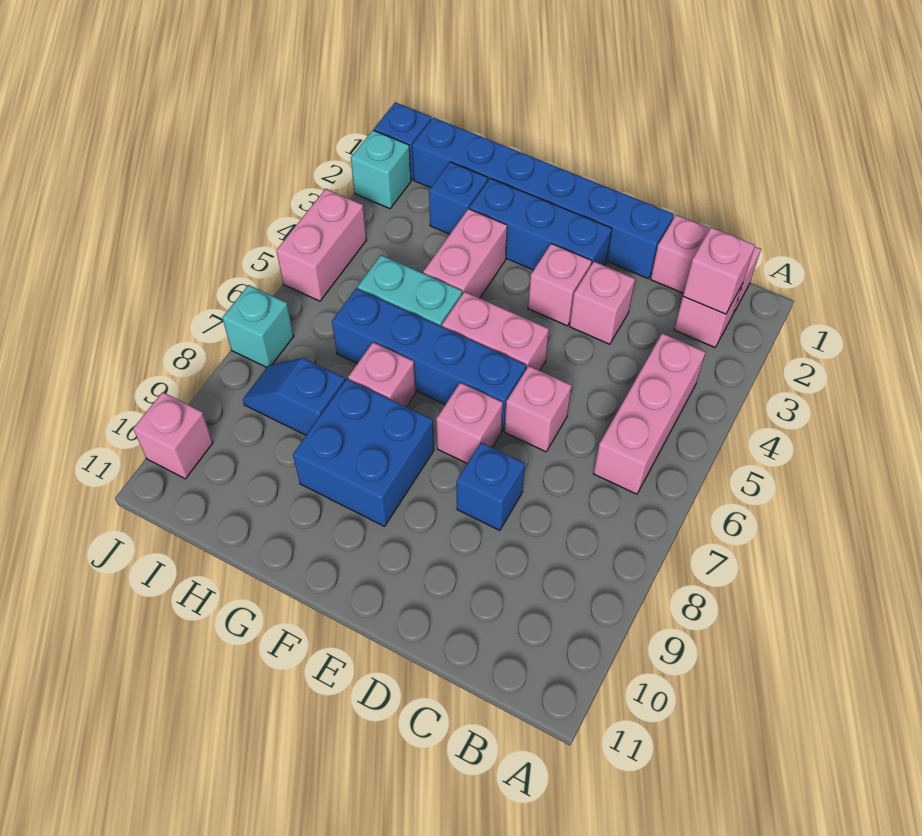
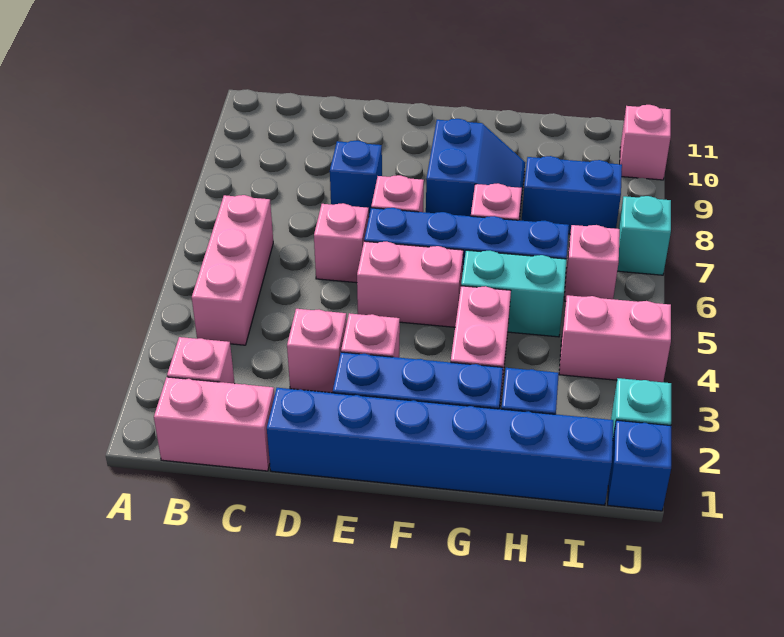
pink 1x1 brick [683,227,755,314] -> pink 1x1 brick moved to [564,225,620,301]
blue 2x2 brick [293,379,434,526] -> blue 2x2 slope [426,119,525,220]
blue 1x2 slope [243,358,345,435] -> blue 1x2 brick [522,156,622,234]
pink 1x2 brick [276,189,367,301] -> pink 1x2 brick turned to [559,295,671,382]

